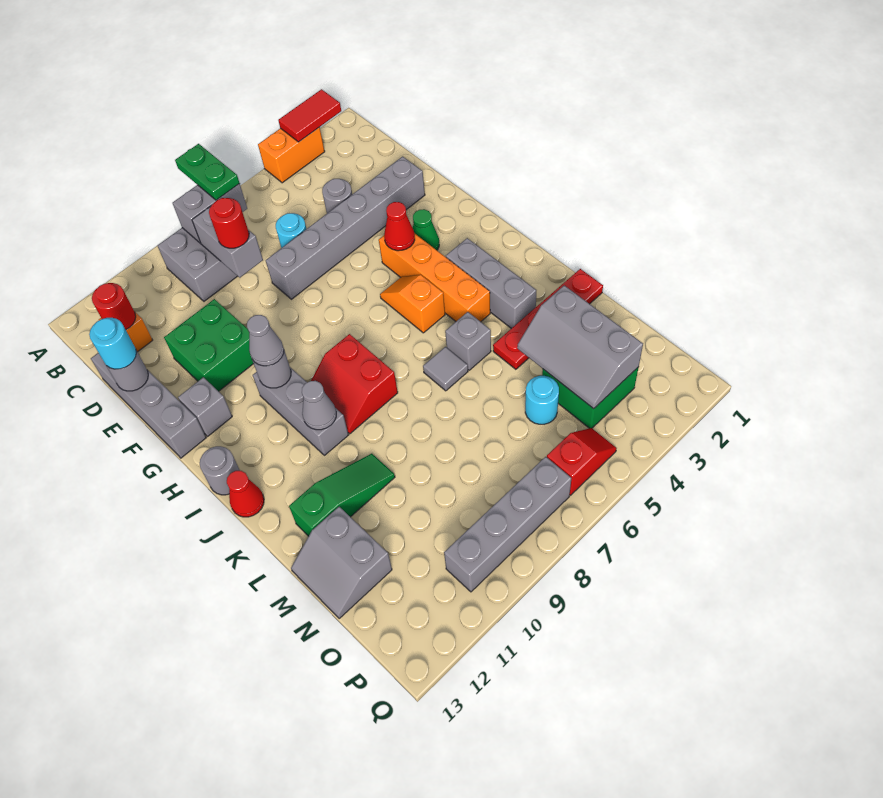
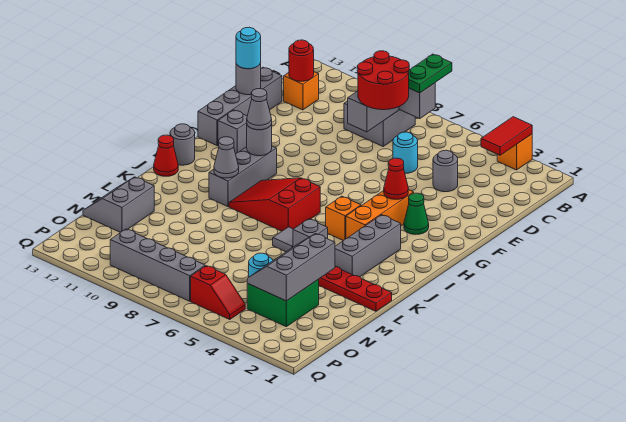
red 1x2 tile [278,89,341,142] -> red 1x2 tile turned to [481,117,532,155]
orange 1x2 brick [258,127,325,183] -> orange 1x1 brick [497,134,532,170]
red 1x1 round brick [209,198,249,248] -> red 2x2 round brick [357,51,409,110]
grey 1x6 brick [266,156,425,299] -> none
green 2x2 brick [164,299,254,391] -> none
orange 1x4 brick [379,233,490,322] -> orange 1x3 brick [346,190,414,239]
red 2x2 slope [311,334,398,434] -> red 2x3 slope [229,178,320,231]
green 1x3 slope [289,454,395,536] -> none

